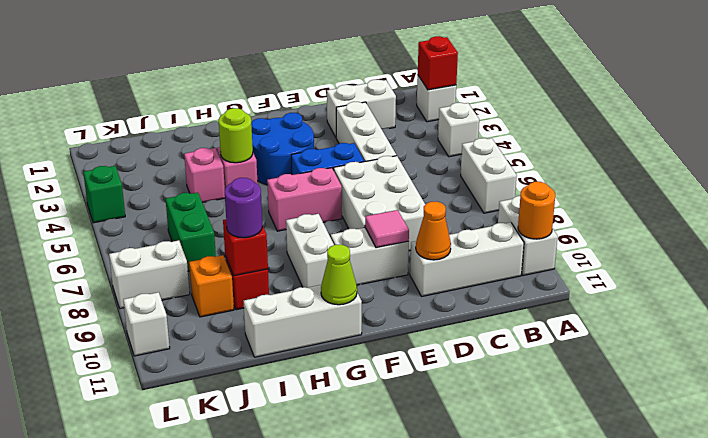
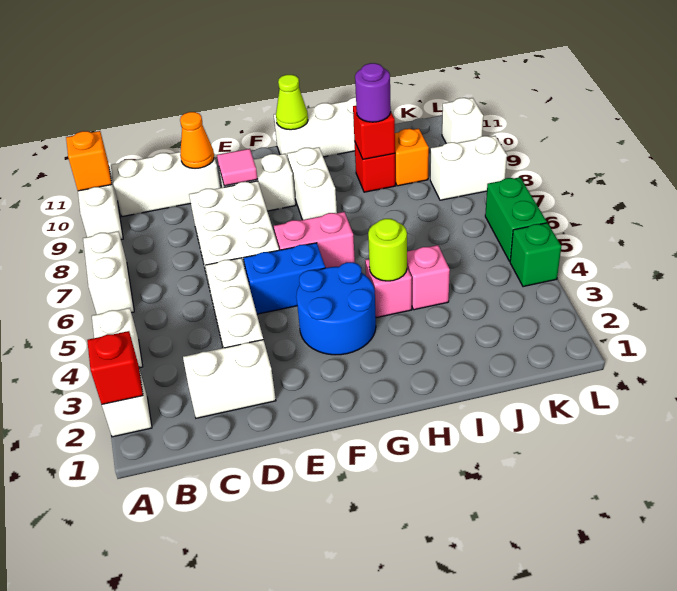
orange 1x1 round brick [518,182,555,239] -> orange 1x1 brick [66,131,112,191]
green 1x2 brick [166,192,216,271] -> green 1x2 brick moved to [485,177,547,261]

